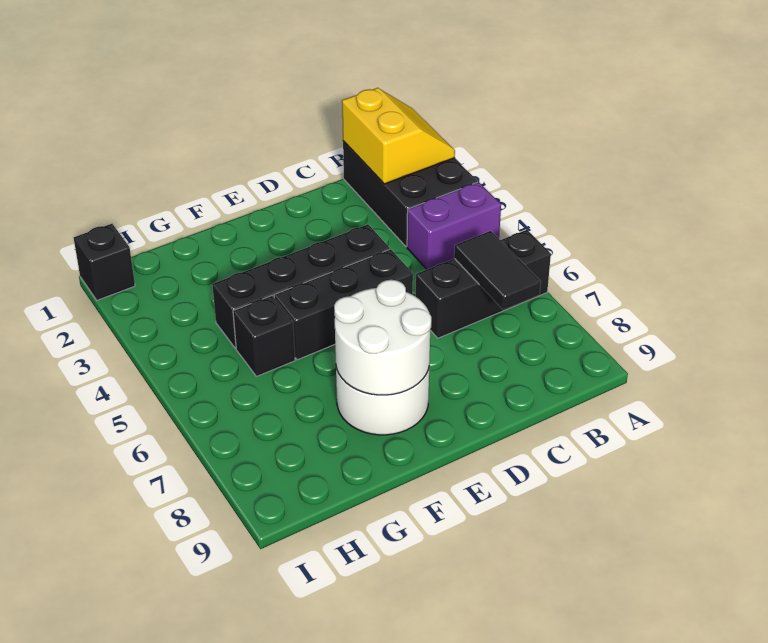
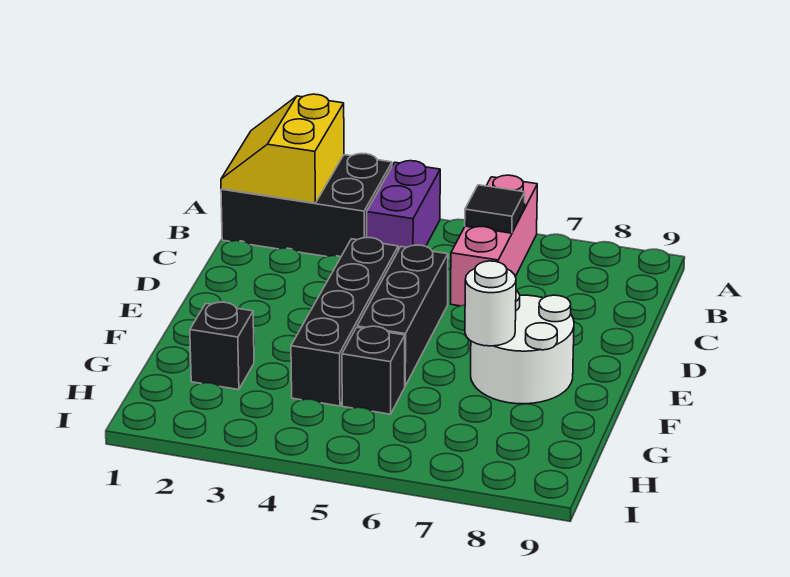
yellow 2x2 slope [342,88,455,184] -> yellow 2x2 slope turned to [221,94,344,203]
black 1x3 brick [416,230,551,338] -> pink 1x3 brick [451,175,537,306]
black 1x2 tile [454,231,541,310] -> black 1x1 tile [465,185,525,233]
white 2x2 round brick [334,280,431,395] -> white 1x1 round brick [465,261,516,346]
black 1x1 brick [74,224,135,300] -> black 1x1 brick moved to [190,302,254,390]

